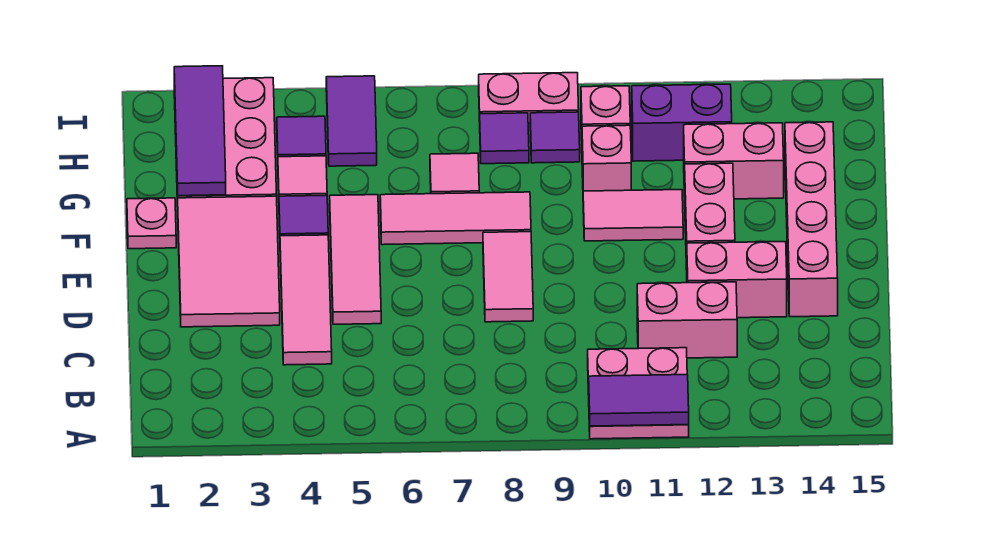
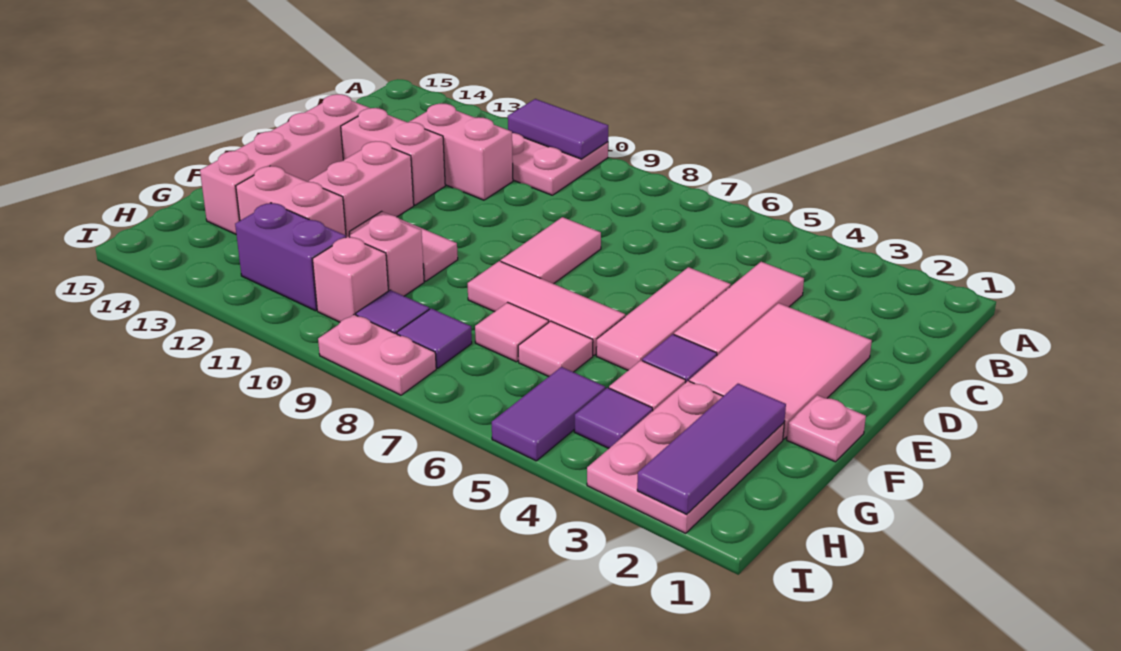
none -> pink 1x1 tile [518,321,593,377]

